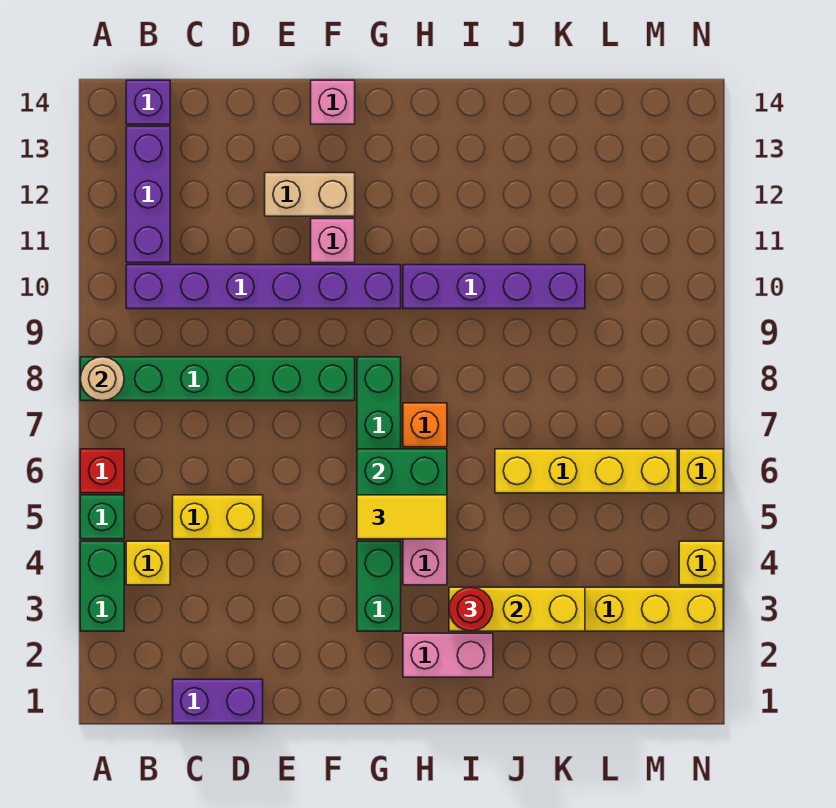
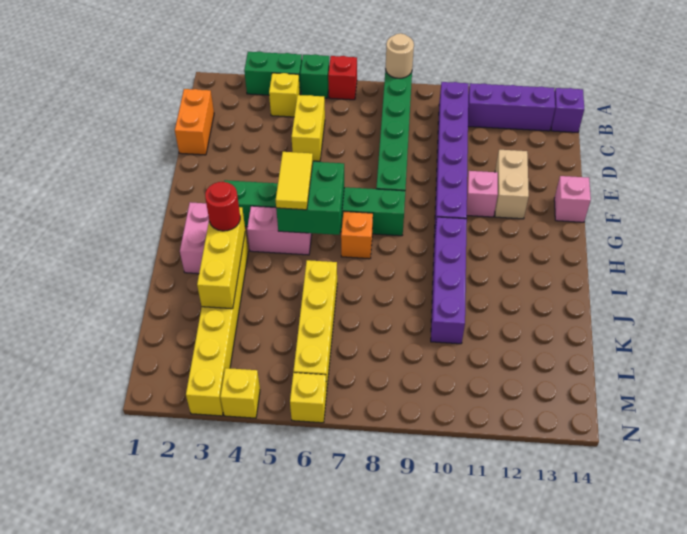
purple 1x2 brick [173,679,263,723] -> orange 1x2 brick [175,89,214,155]

